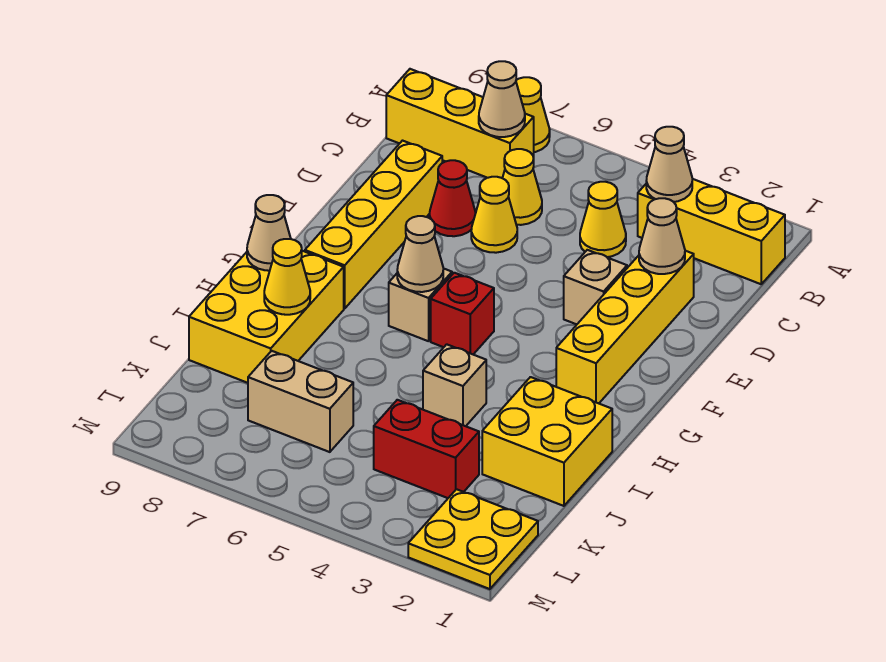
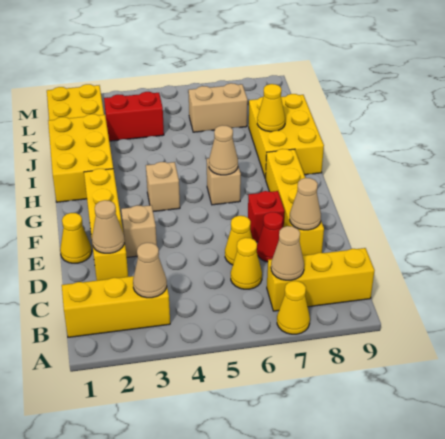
yellow 1x1 cone [580,182,626,257] -> yellow 1x1 cone moved to [60,213,92,263]
red 1x1 brick [431,273,494,354] -> red 1x1 brick moved to [248,191,285,242]
tan 1x1 cone [247,195,291,271] -> tan 1x1 cone moved to [290,178,321,230]
yellow 2x2 brick [482,377,612,506] -> yellow 2x3 brick [48,114,113,202]
tan 1x1 brick [423,344,486,426] -> tan 1x1 brick moved to [146,162,180,212]

